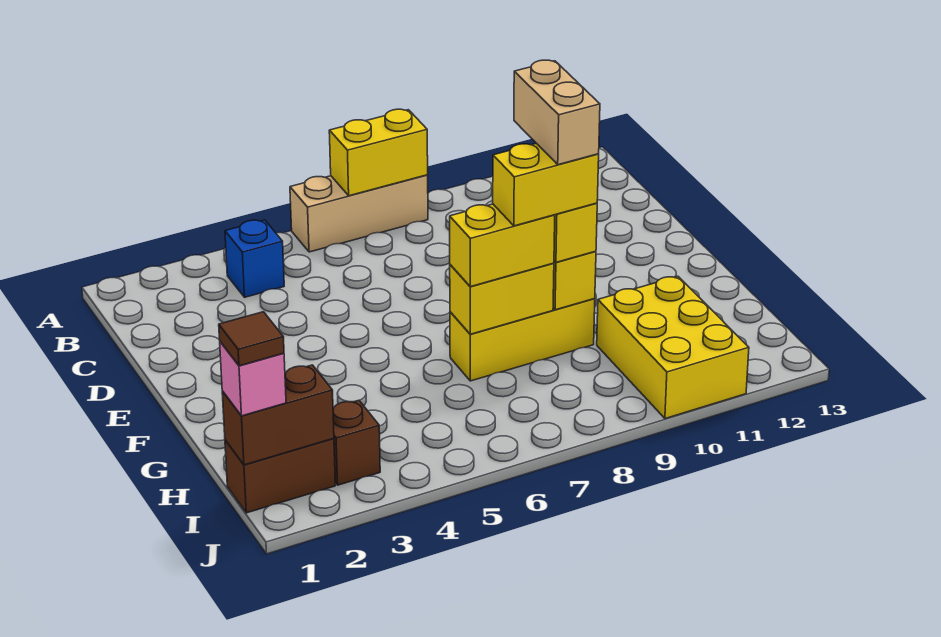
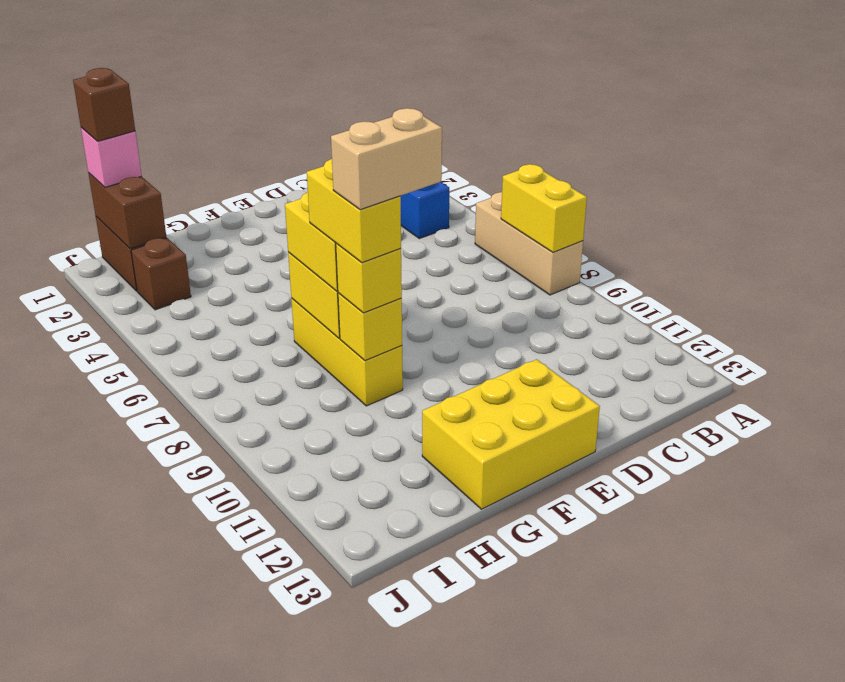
yellow 2x3 brick [597,276,749,419] -> yellow 2x3 brick moved to [422,359,600,509]
brown 1x1 tile [219,312,284,366] -> brown 1x1 brick [73,68,135,141]

